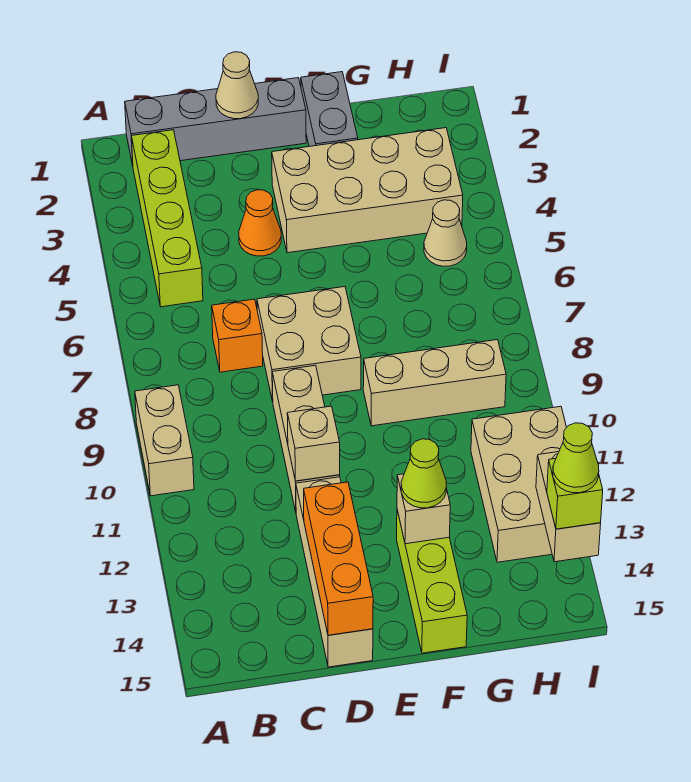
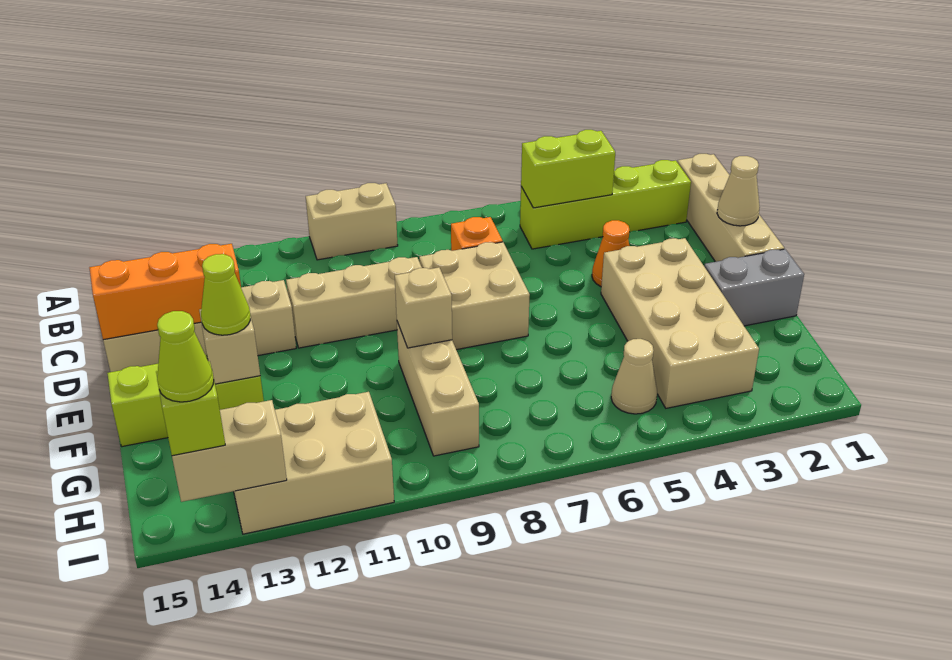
grey 1x4 brick [125,78,306,165] -> tan 1x4 brick [677,154,784,262]
none -> lime 1x2 brick [521,130,615,208]
tan 1x1 brick [287,406,340,481] -> tan 1x1 brick moved to [395,267,452,348]

